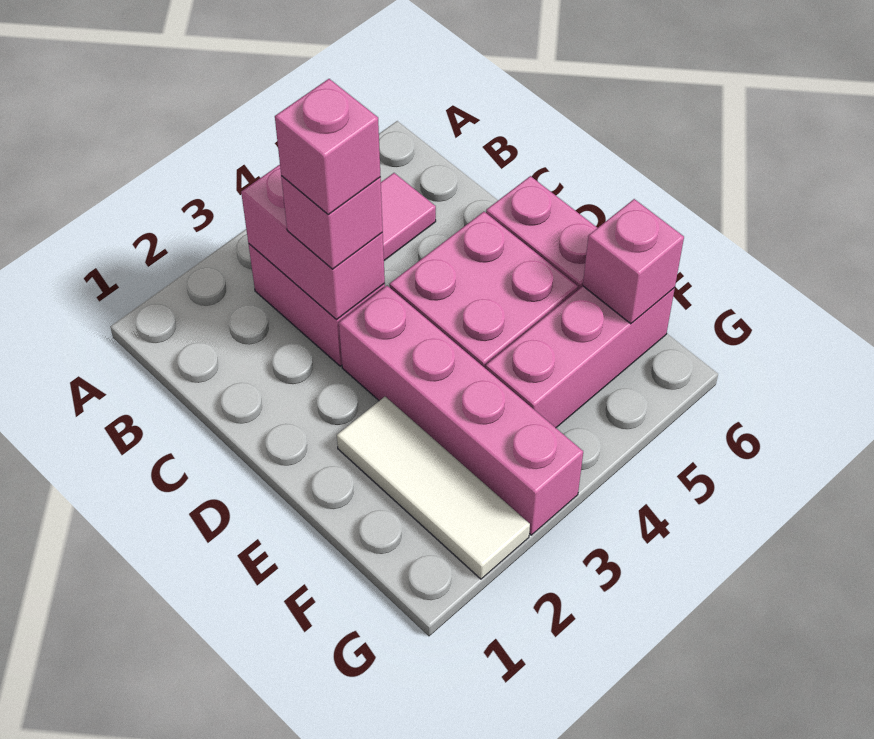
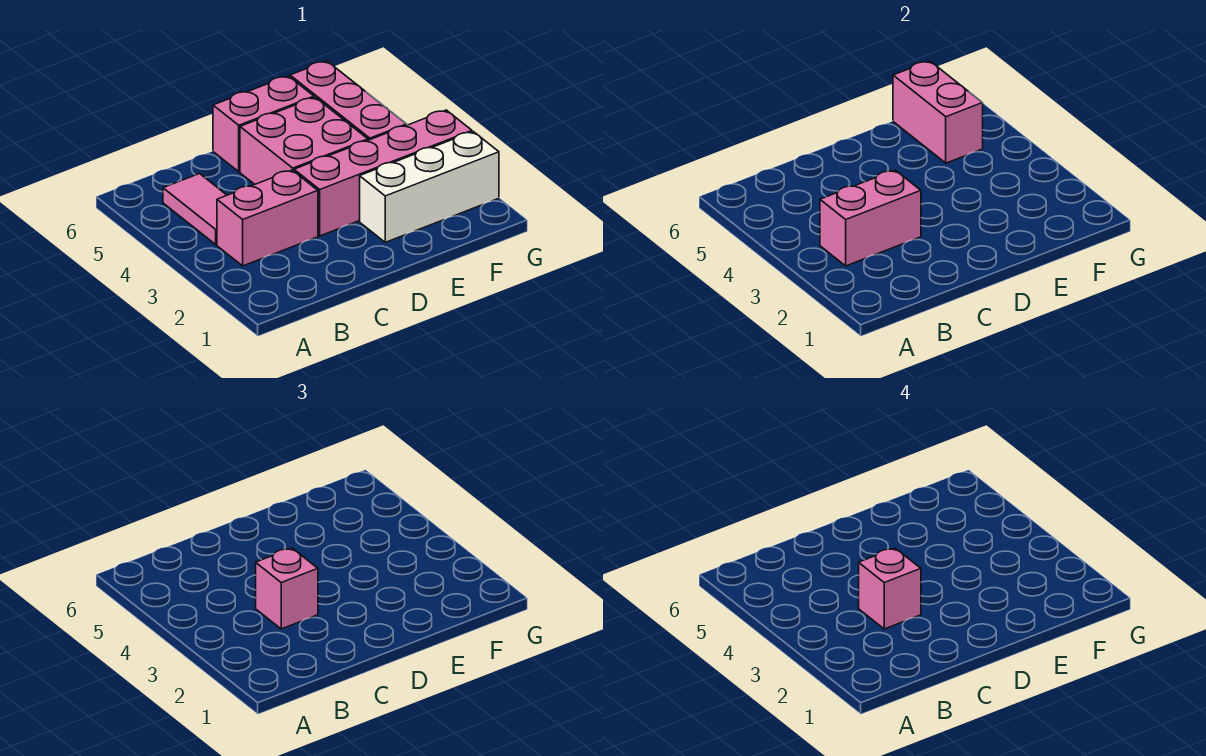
white 1x3 tile [337,397,530,579] -> white 1x3 brick [360,132,499,242]
pink 1x1 brick [583,199,684,324] -> pink 1x2 brick [893,61,983,163]

